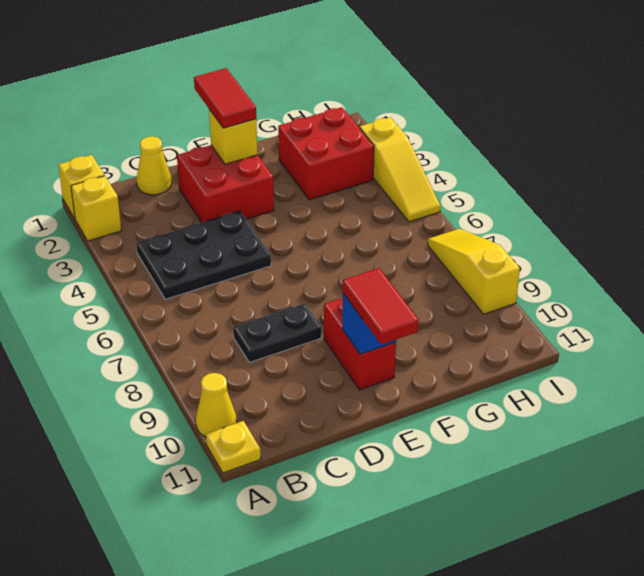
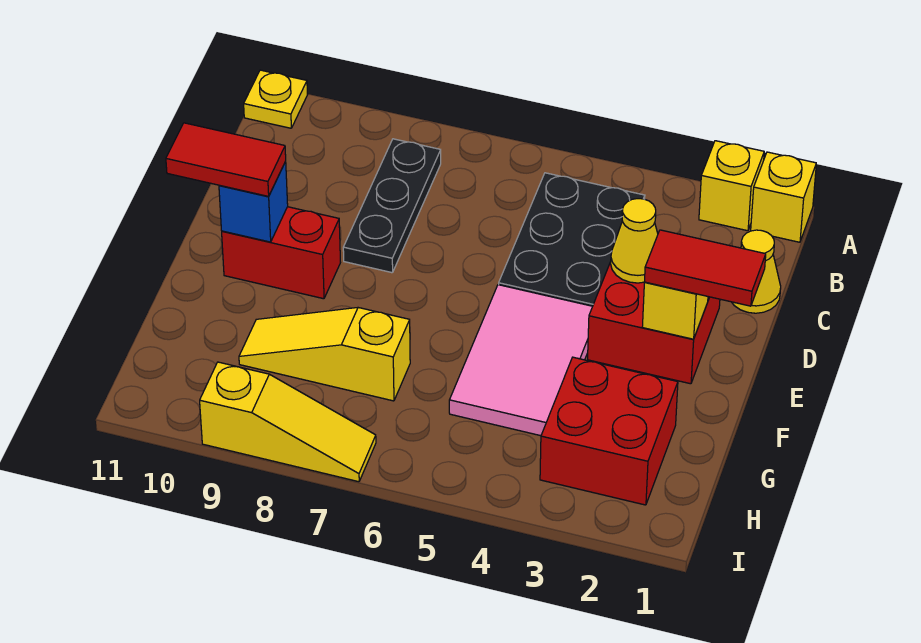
yellow 1x1 cone [196,373,237,437] -> yellow 1x1 cone moved to [611,199,658,283]
black 1x2 plate [233,303,321,362] -> black 1x3 plate [343,139,441,273]
none -> pink 2x3 tile [449,285,592,436]
yellow 1x3 slope [360,117,440,222] -> yellow 1x3 slope moved to [239,308,410,401]

